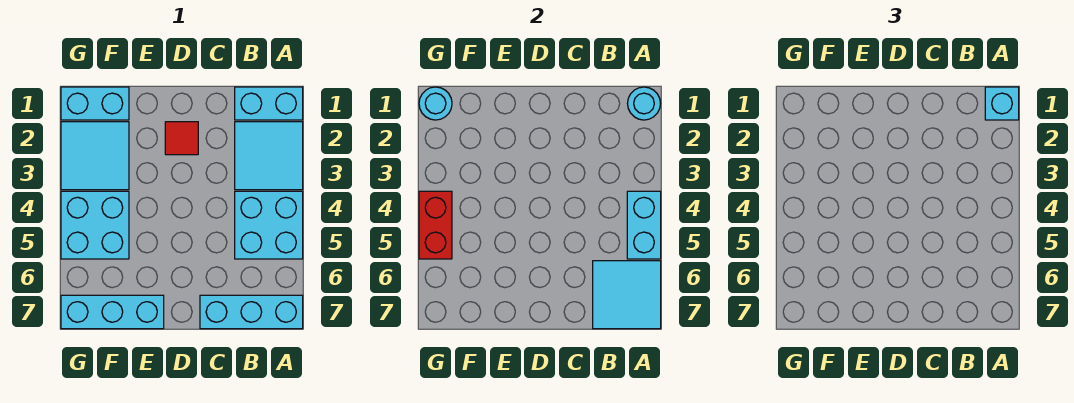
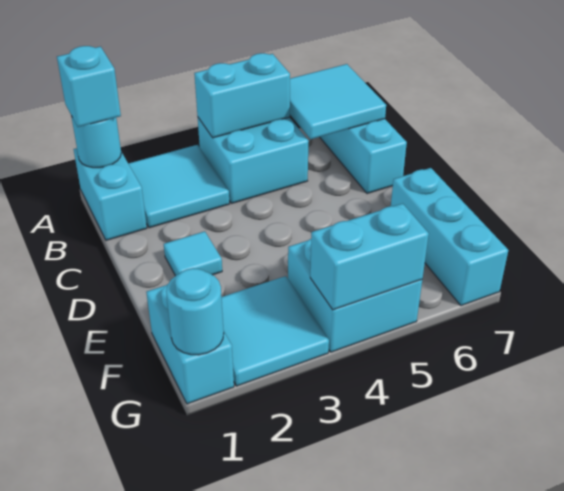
red 1x1 tile [165,122,198,155] -> cyan 1x1 tile [164,231,222,276]
red 1x2 brick [419,191,452,259] -> cyan 1x2 brick [310,203,429,310]

